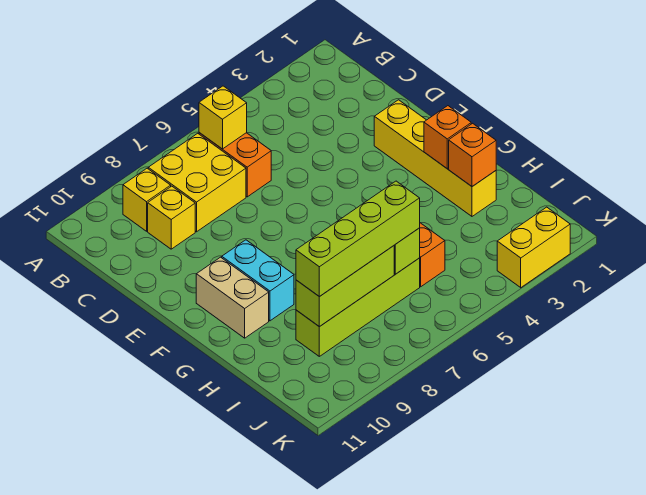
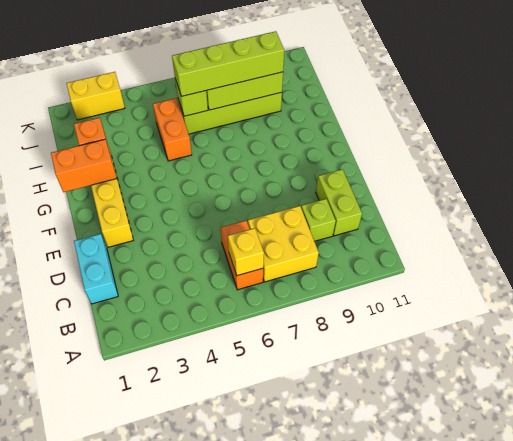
yellow 1x1 brick [123,168,171,231] -> none
yellow 1x1 brick [148,186,195,249] -> lime 1x1 brick [301,199,336,241]
none -> lime 1x2 brick [316,169,362,236]
cyan 1x2 brick [222,240,294,321] -> cyan 1x2 brick moved to [74,234,118,304]
tan 1x2 brick [196,257,269,338] -> none
orange 1x1 brick [424,106,471,168] -> orange 1x2 brick [51,139,117,192]

